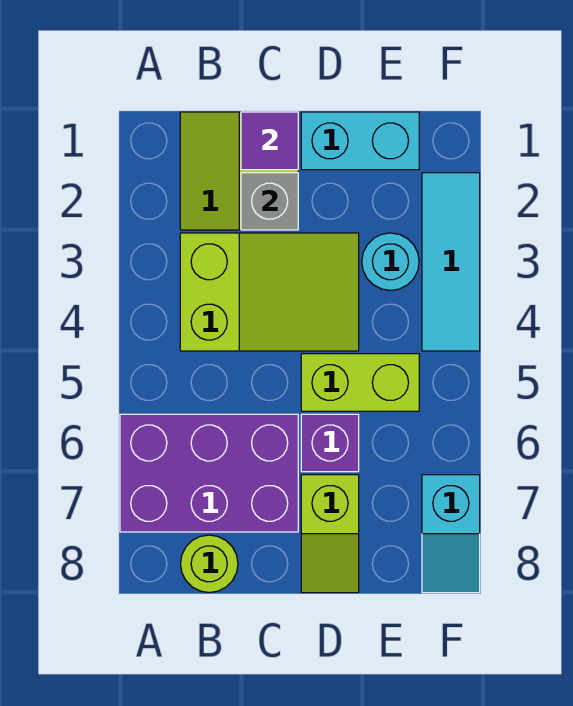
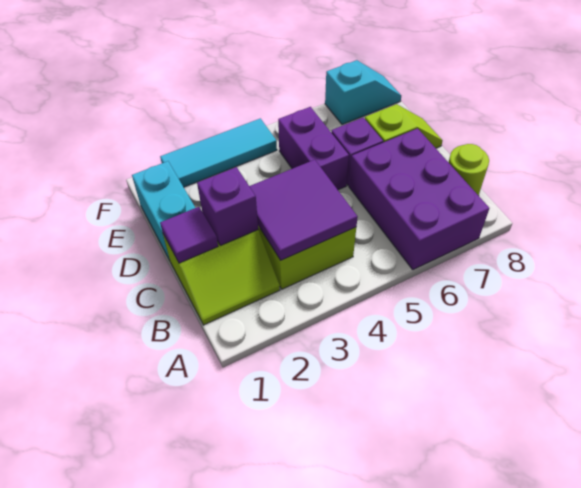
none -> purple 2x2 tile [249,160,358,260]
grey 1x1 brick [241,173,298,230] -> purple 1x1 brick [197,167,258,245]
lime 1x2 brick [301,354,419,411] -> purple 1x2 brick [278,107,349,190]
cyan 1x1 round brick [362,233,419,290] -> none

